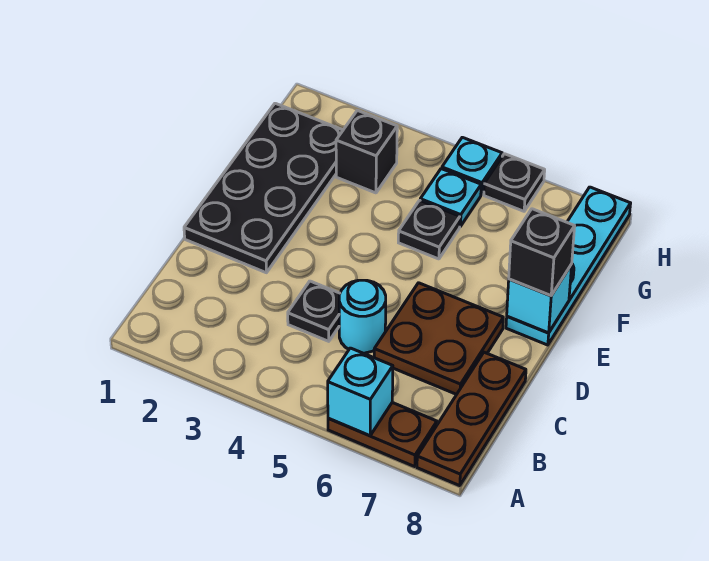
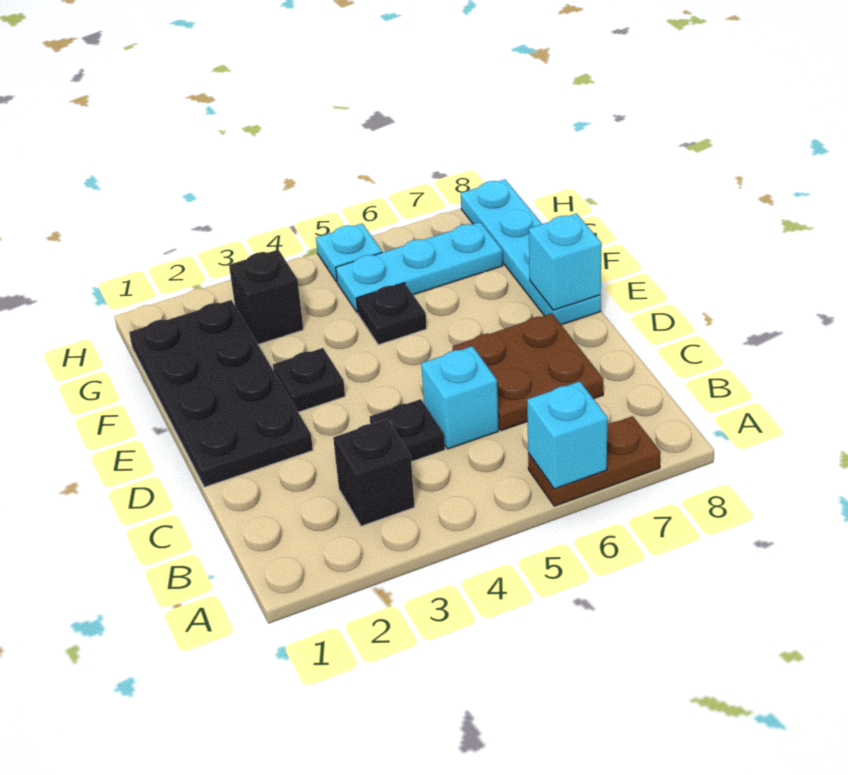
brown 1x3 plate [417,352,526,486] -> none
cyan 1x1 round brick [339,280,386,353] -> cyan 1x1 brick [421,346,499,449]
black 1x1 brick [509,209,575,295] -> black 1x1 brick moved to [333,419,415,526]
cyan 1x1 plate [420,169,481,227] -> cyan 1x3 plate [336,222,503,313]
black 1x1 plate [484,154,545,211] -> black 1x1 plate moved to [273,348,345,412]

